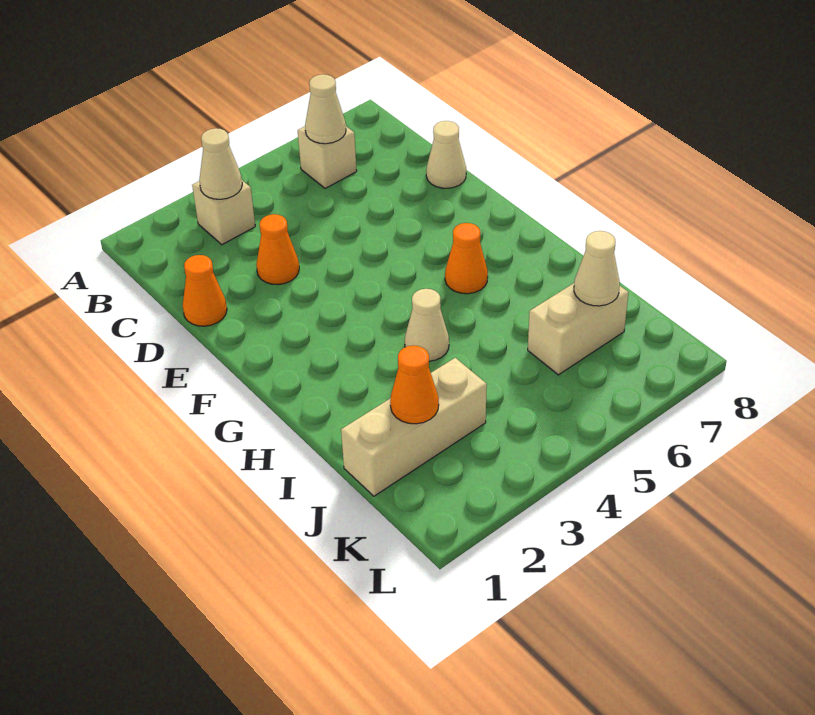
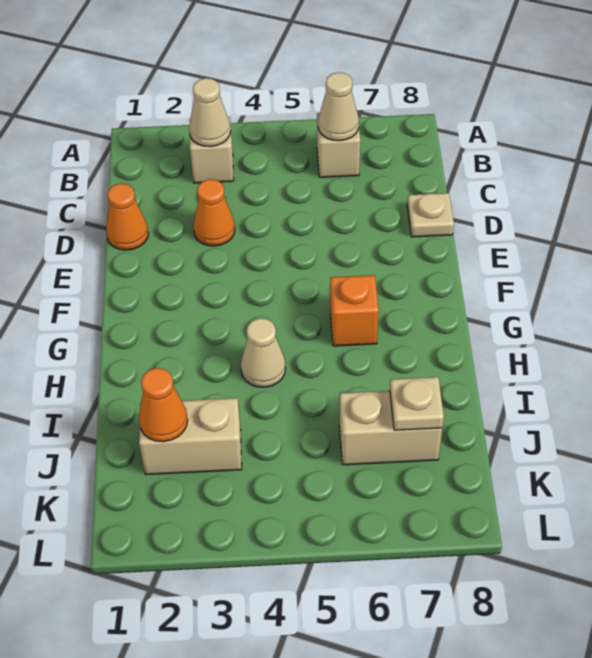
tan 1x1 cone [426,121,466,188] -> tan 1x1 plate [407,193,454,237]
orange 1x1 cone [445,223,488,294] -> orange 1x1 brick [330,275,379,346]
tan 1x3 brick [341,358,487,496] -> tan 1x2 brick [139,398,242,475]
tan 1x1 cone [574,231,620,306] -> tan 1x1 plate [390,377,444,430]

